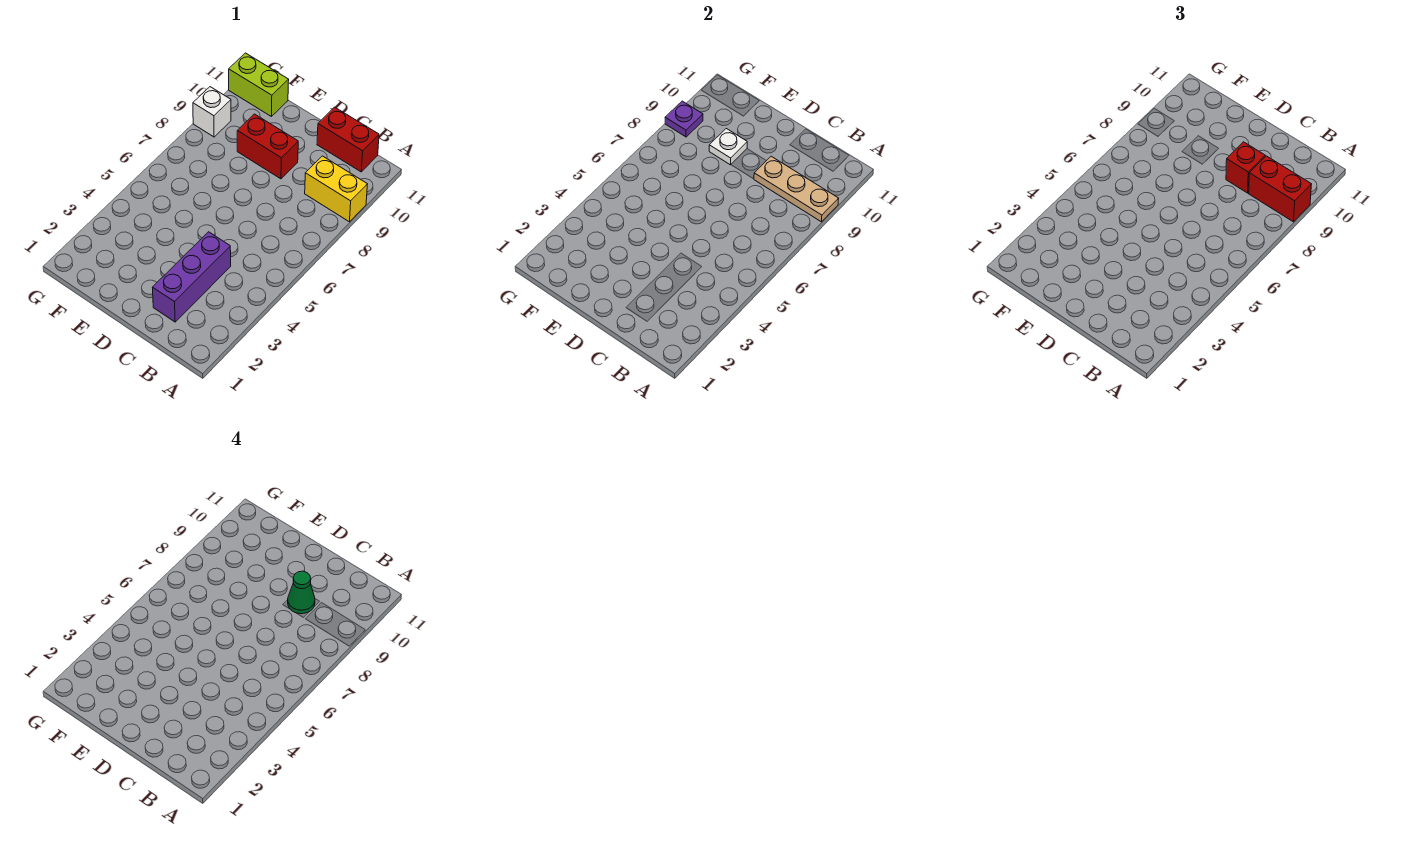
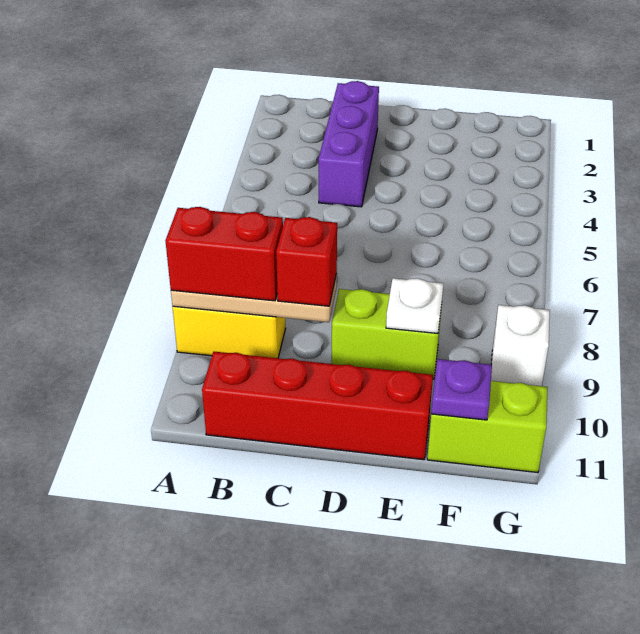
red 1x2 brick [317,107,379,172] -> red 1x4 brick [202,352,433,460]
green 1x1 cone [288,571,315,614] -> none
red 1x2 brick [237,114,298,179] -> lime 1x2 brick [332,289,442,379]
purple 1x1 plate [665,101,703,137] -> purple 1x1 plate moved to [431,359,492,420]

